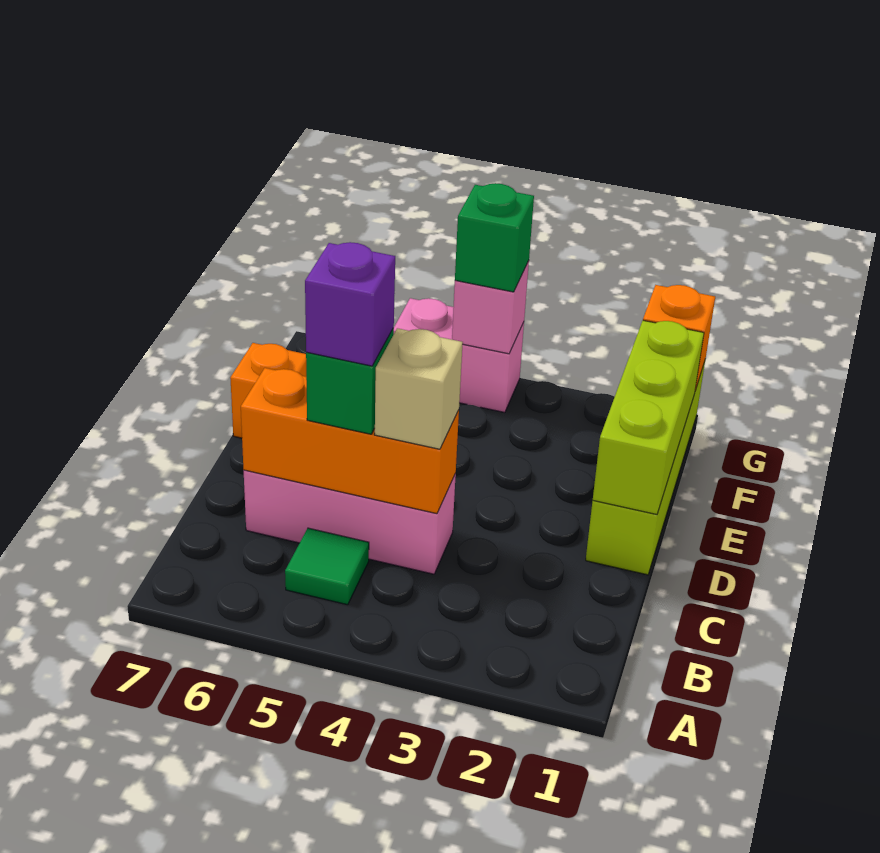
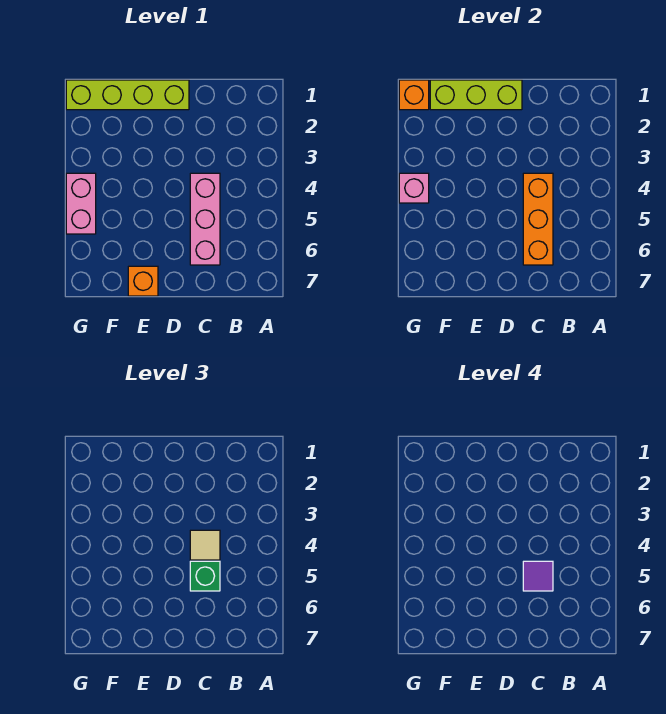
green 1x1 tile [285,528,369,605] -> none
tan 1x1 brick [375,328,463,449] -> tan 1x1 tile [190,530,220,560]
purple 1x1 brick [305,242,395,366] -> purple 1x1 tile [523,561,553,591]
green 1x1 brick [455,183,534,292] -> none

